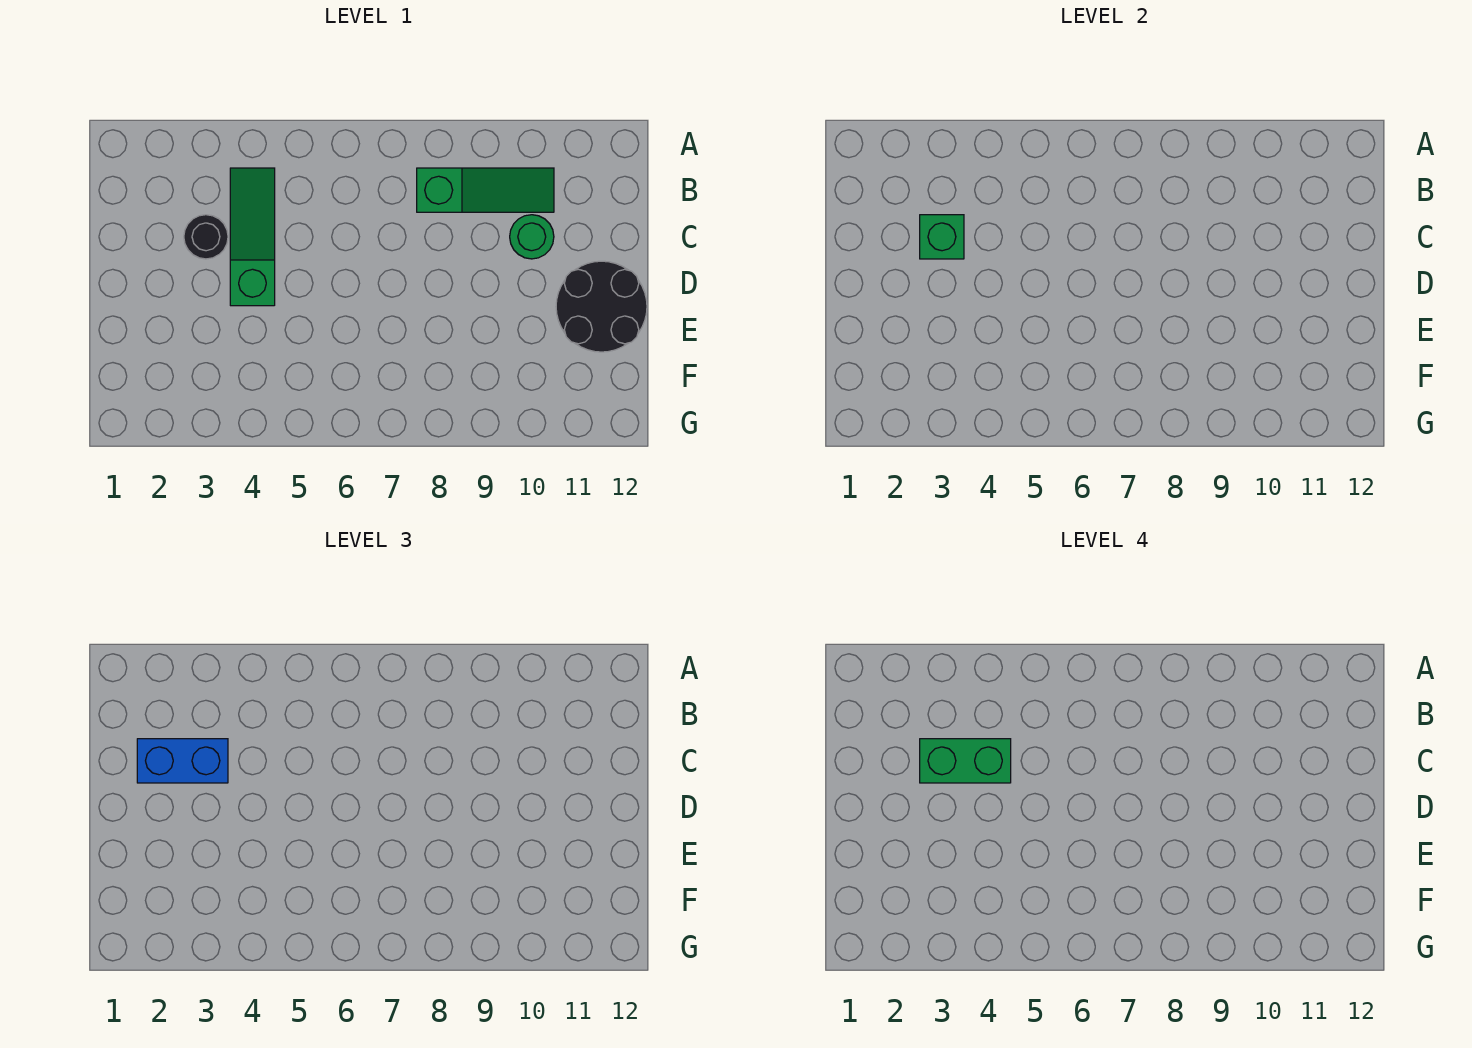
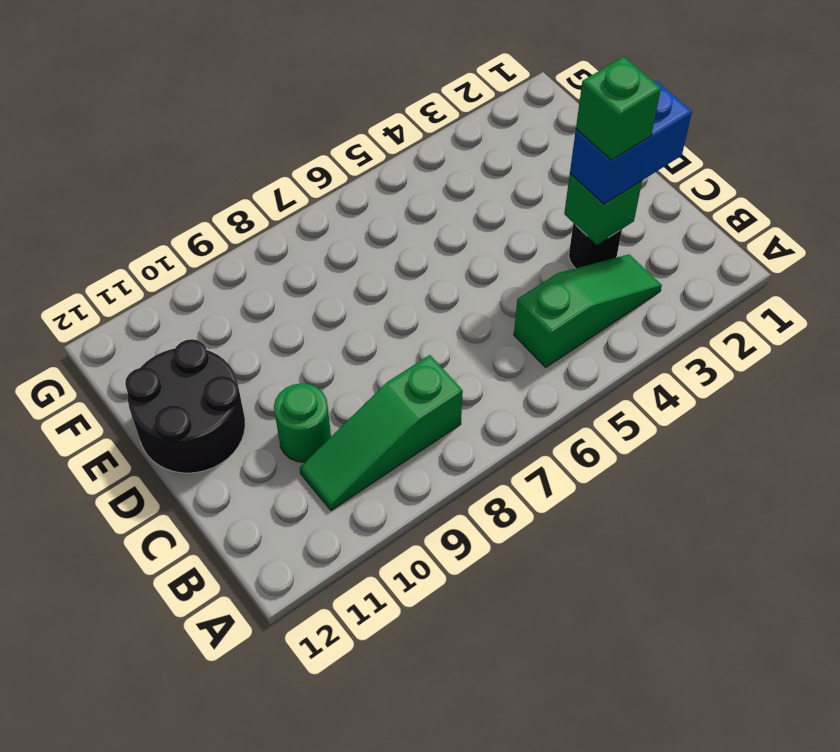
green 1x3 slope [230,168,275,306] -> green 1x3 slope turned to [514,254,662,367]
green 1x2 brick [920,739,1011,783] -> green 1x1 brick [576,57,661,160]

